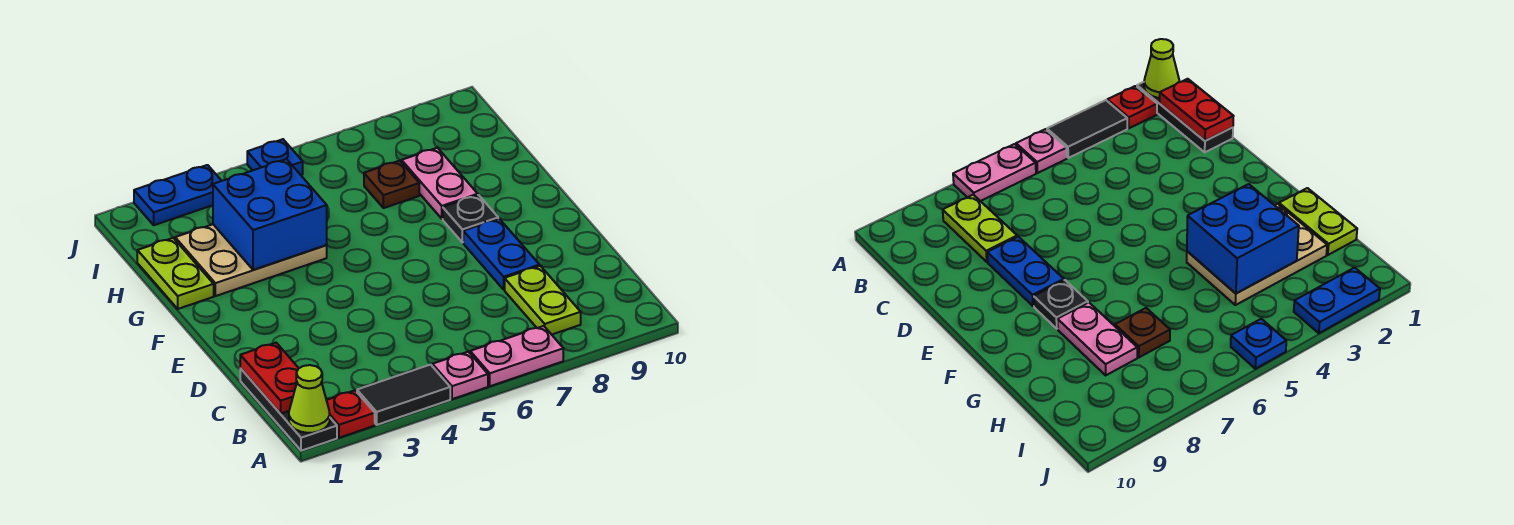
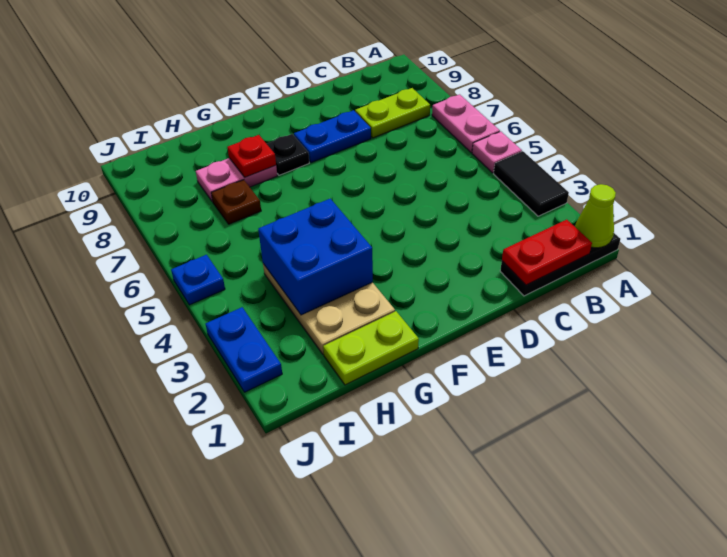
red 1x1 plate [327,390,375,438] -> red 1x1 plate moved to [227,135,276,177]

